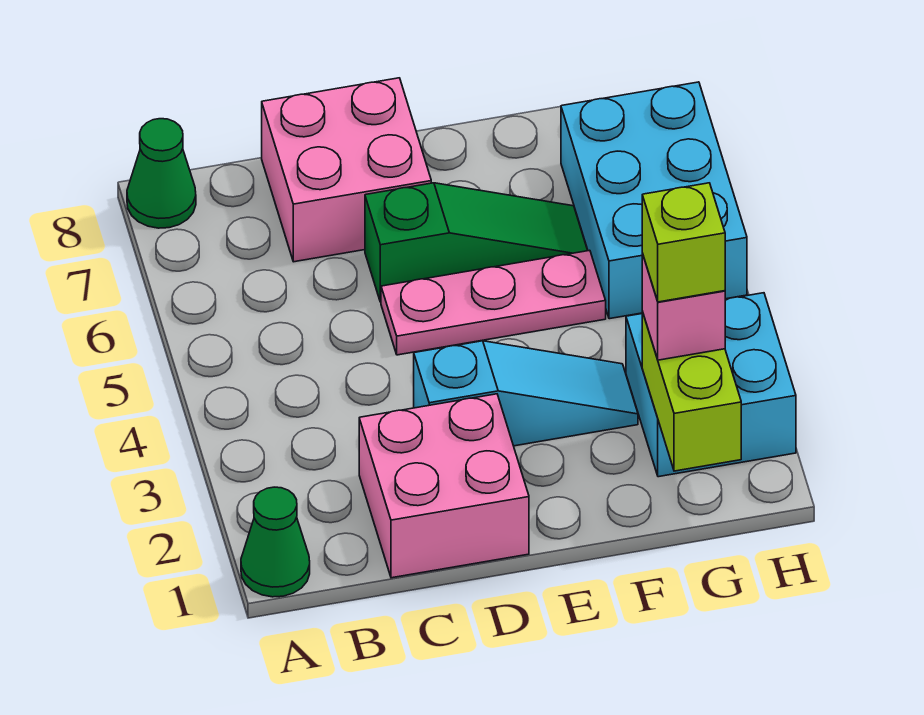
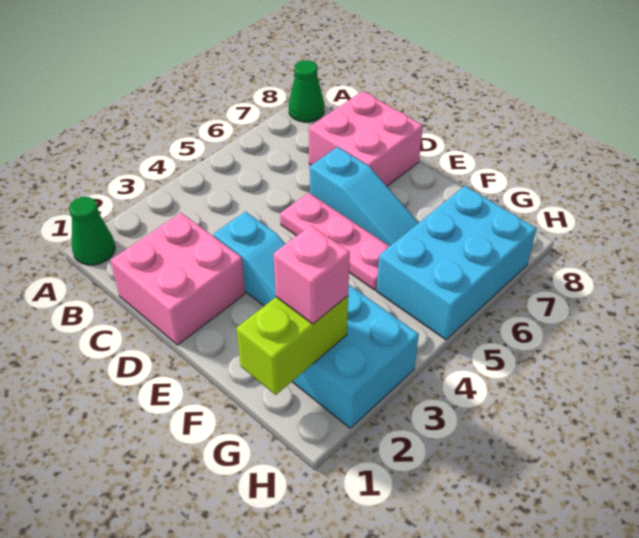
green 1x3 slope [365,183,588,302] -> cyan 1x3 slope [310,147,419,246]
lime 1x1 brick [642,183,725,302] -> none

